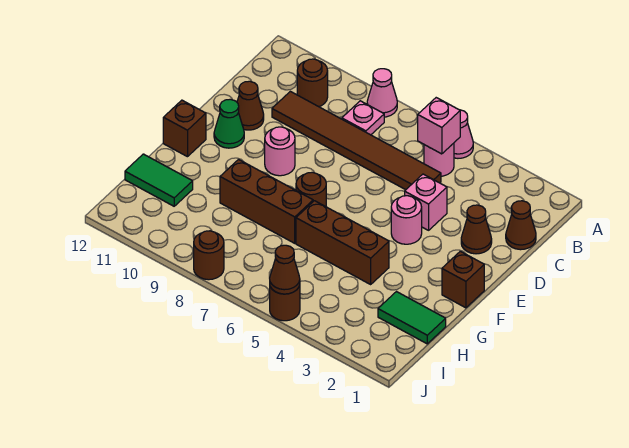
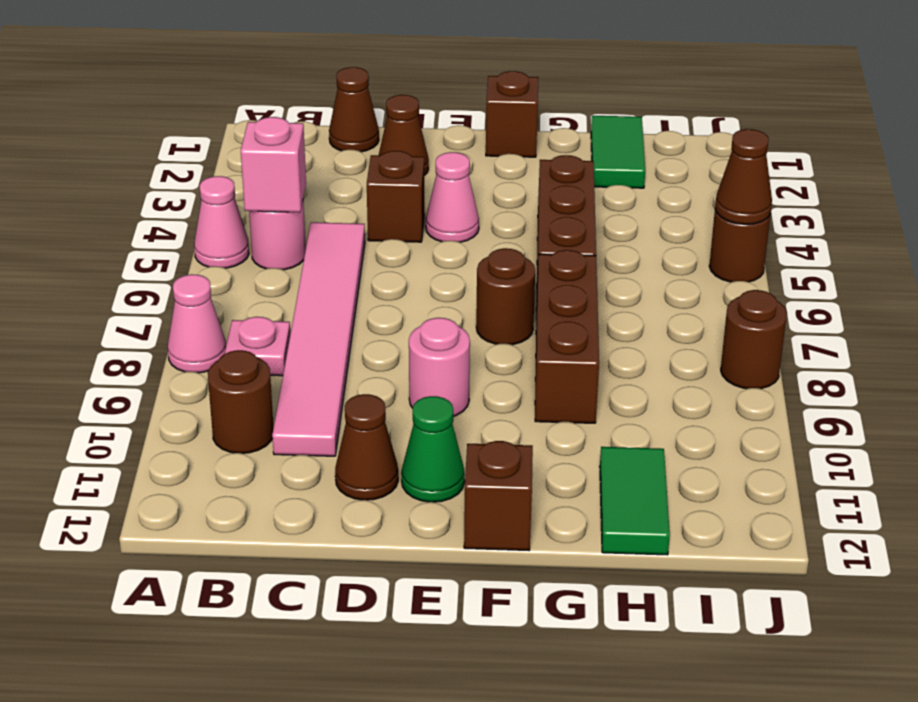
brown 1x6 tile [272,91,441,190] -> pink 1x6 tile [272,222,365,456]
pink 1x1 brick [405,174,447,230] -> brown 1x1 brick [367,151,424,242]
pink 1x1 round brick [391,196,422,244] -> pink 1x1 cone [426,152,479,242]

